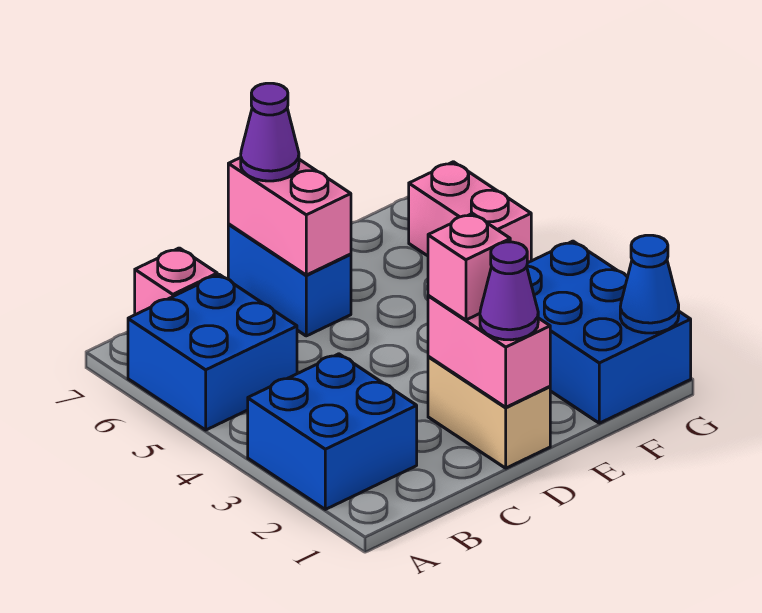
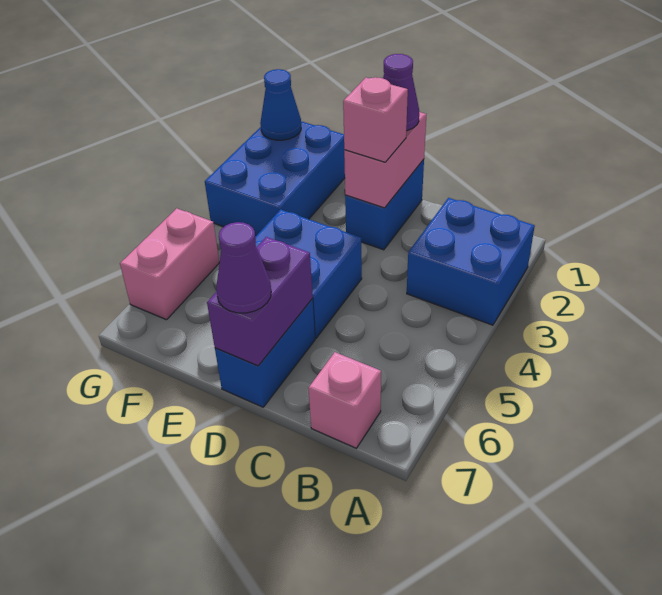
blue 2x2 brick [128,275,297,430] -> blue 2x2 brick moved to [255,209,362,338]
tan 1x2 brick [428,356,550,468] -> blue 1x2 brick [345,159,424,250]
pink 1x2 brick [228,158,351,275] -> purple 1x2 brick [207,237,313,366]

